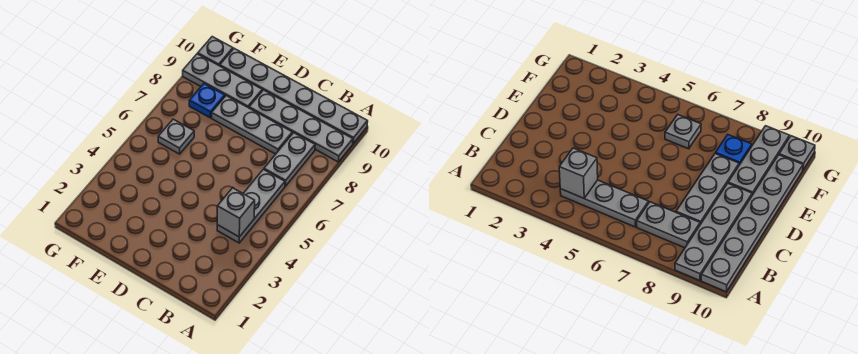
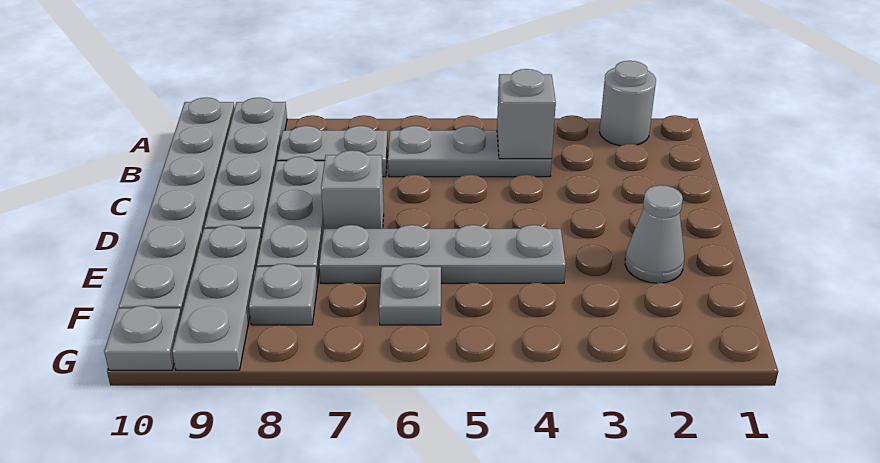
none -> grey 1x1 round brick [600,61,656,146]
none -> grey 1x1 brick [321,150,384,229]
none -> grey 1x1 cone [625,185,684,283]
none -> grey 1x4 plate [319,225,566,283]
blue 1x1 plate [189,84,225,118] -> grey 1x1 plate [249,264,317,325]

